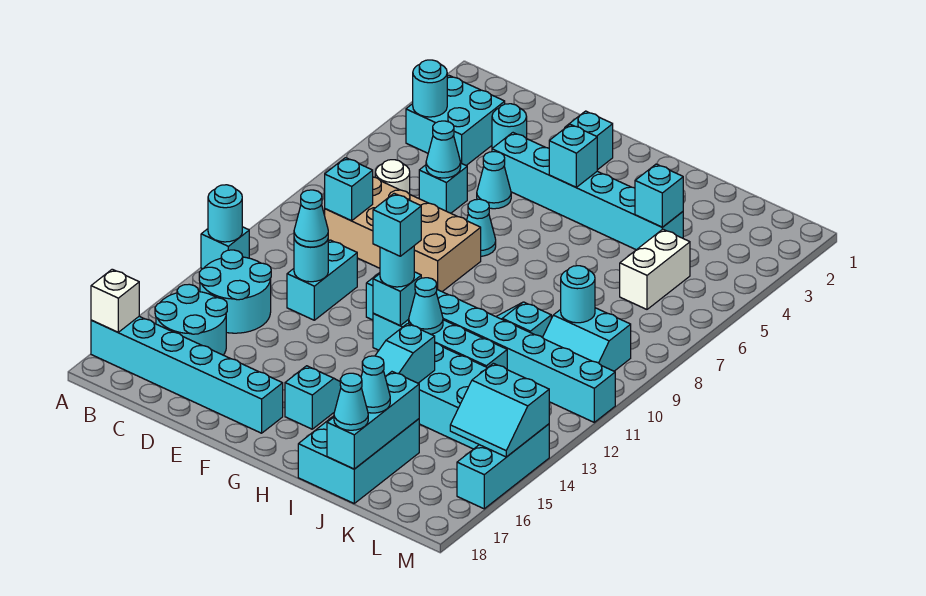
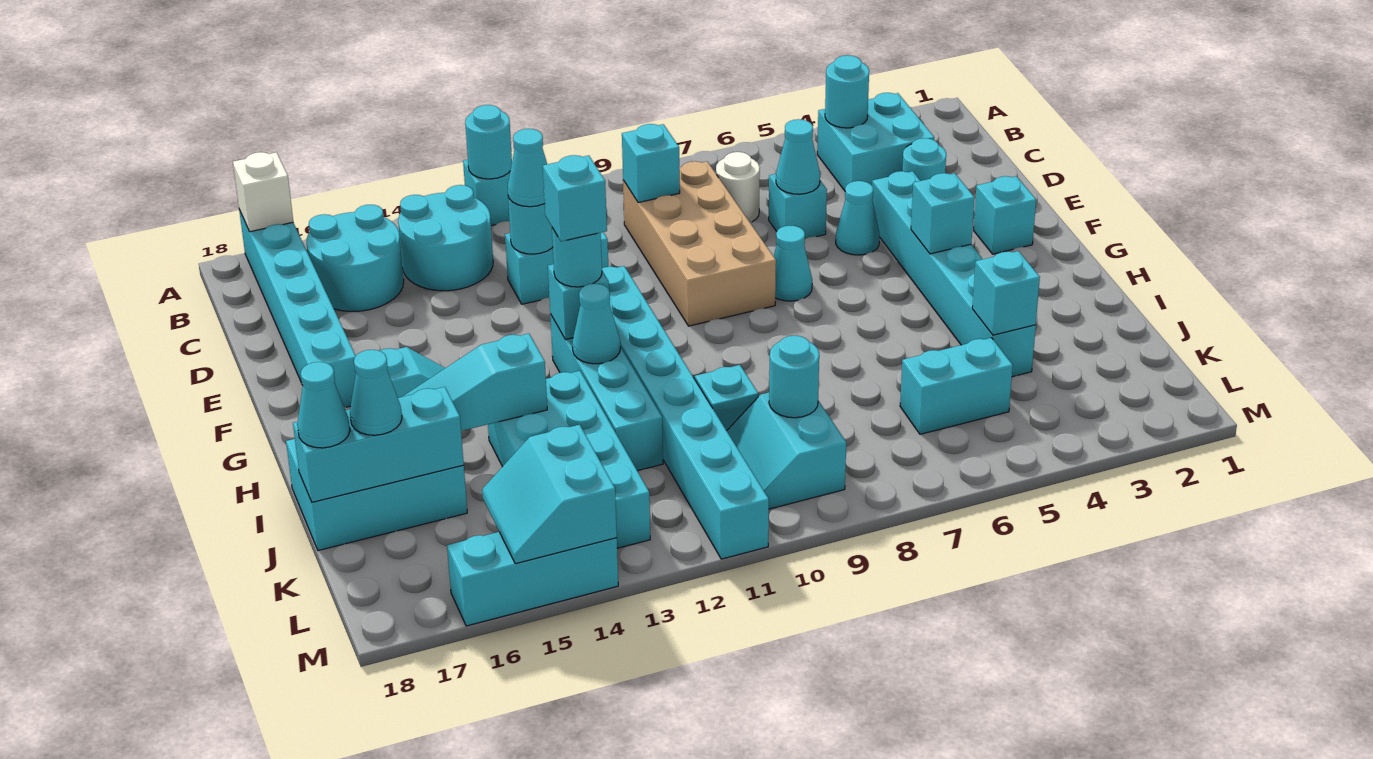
white 1x2 brick [620,229,690,309] -> cyan 1x2 brick [900,338,1013,434]

